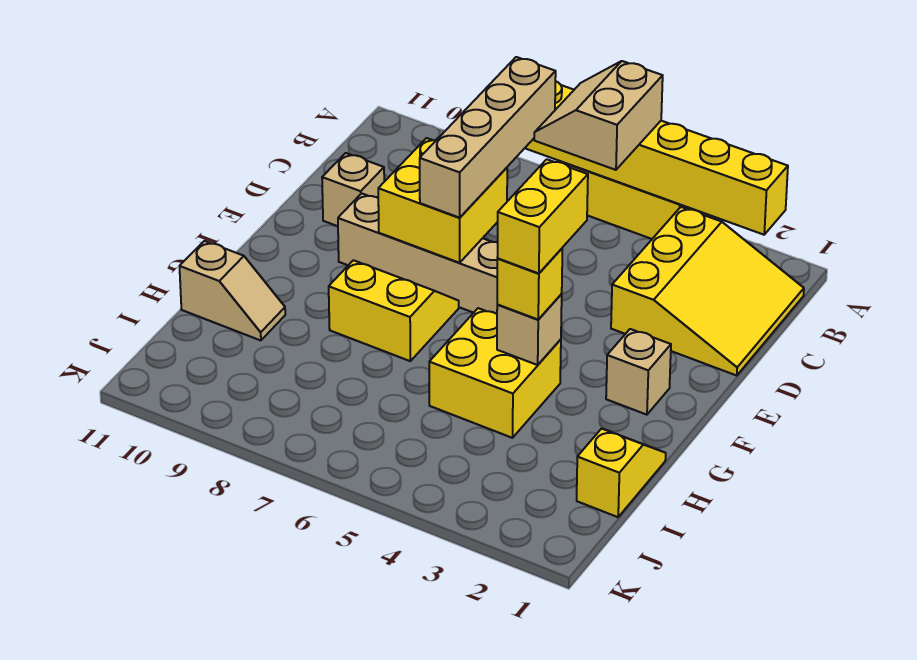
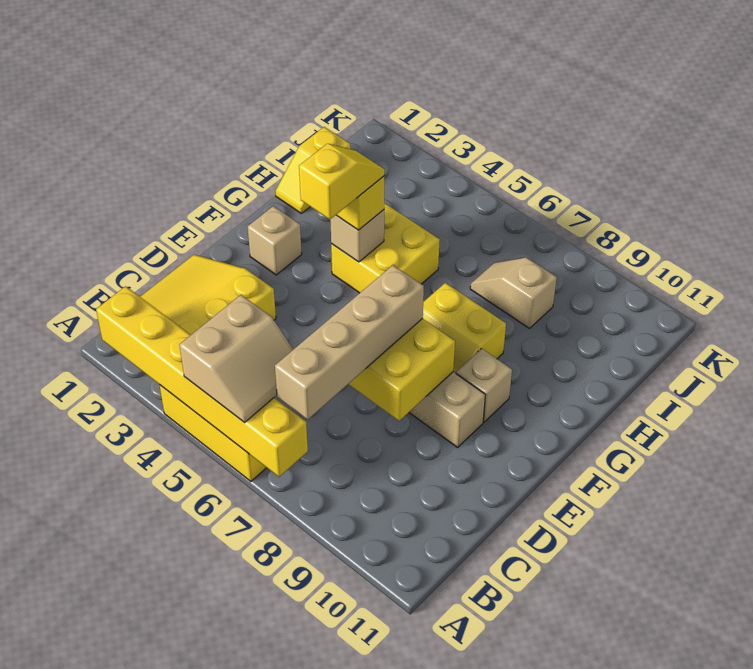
tan 1x1 brick [322,153,384,226] -> tan 1x1 brick moved to [456,349,512,422]
yellow 1x2 brick [497,159,588,273] -> yellow 1x2 slope [299,144,385,219]
tan 1x2 slope [180,241,285,340] -> tan 1x2 slope moved to [470,257,557,328]

